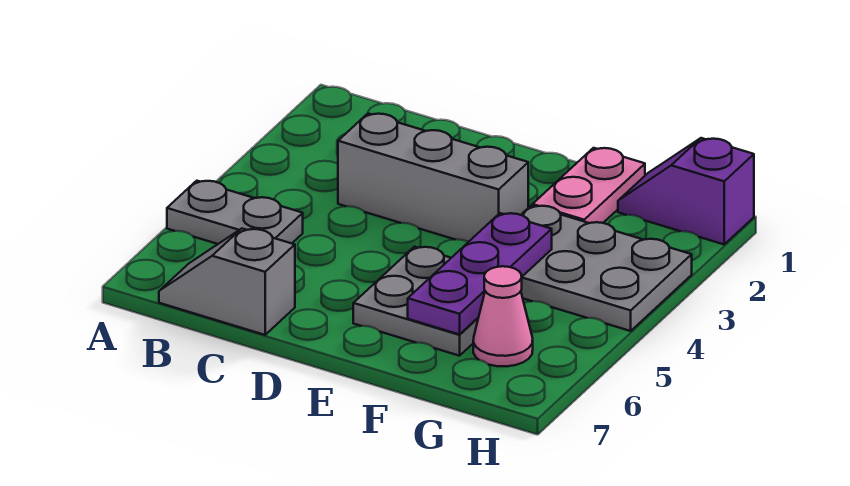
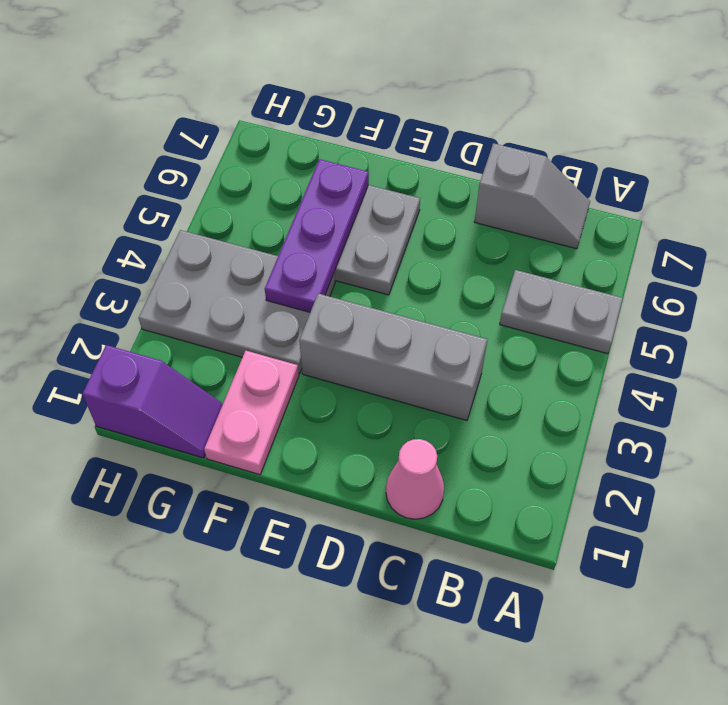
pink 1x1 cone [473,266,533,366] -> pink 1x1 cone moved to [386,439,444,519]

